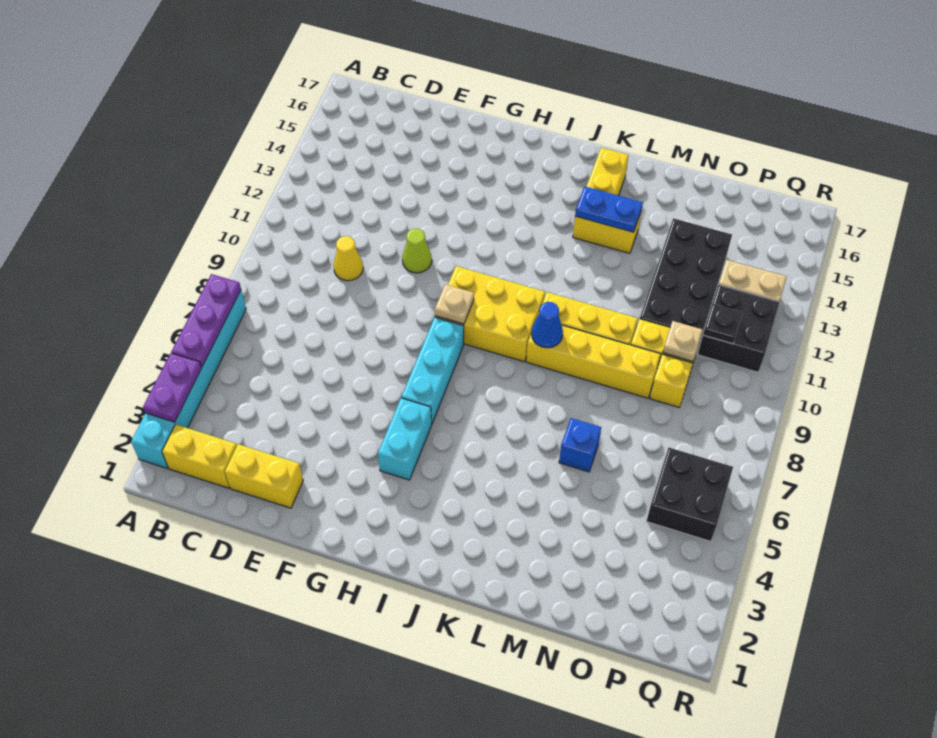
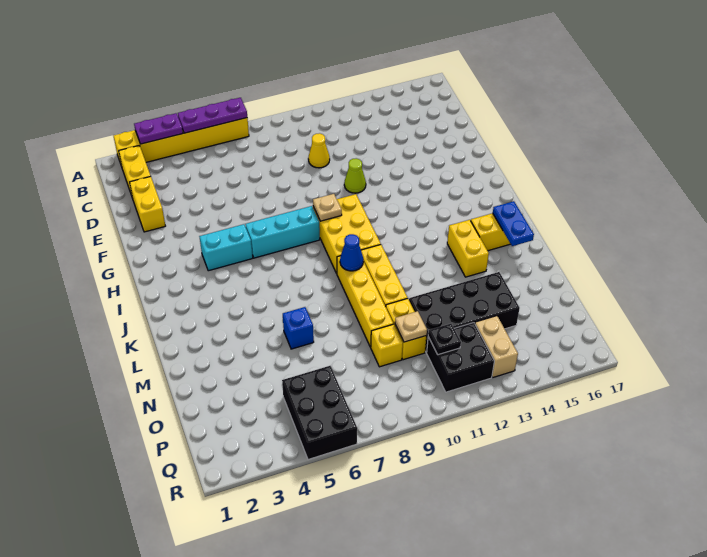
cyan 1x6 brick [131,290,246,468] -> yellow 1x6 brick [114,118,249,166]
blue 1x2 plate [575,187,643,232] -> blue 1x2 plate moved to [493,201,534,246]
black 2x2 brick [647,448,733,541] -> black 2x3 brick [282,366,357,460]

